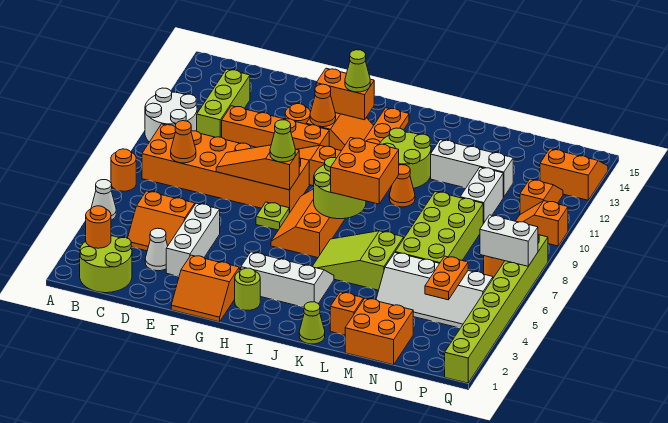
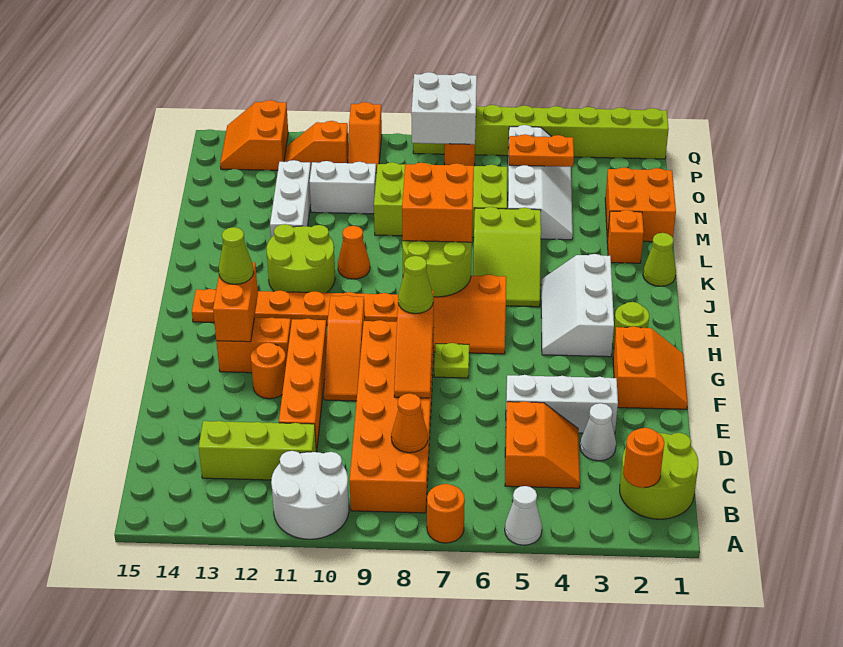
orange 1x1 cone [310,84,336,127] -> none
white 1x2 brick [480,215,538,266] -> white 2x2 brick [411,72,477,144]

